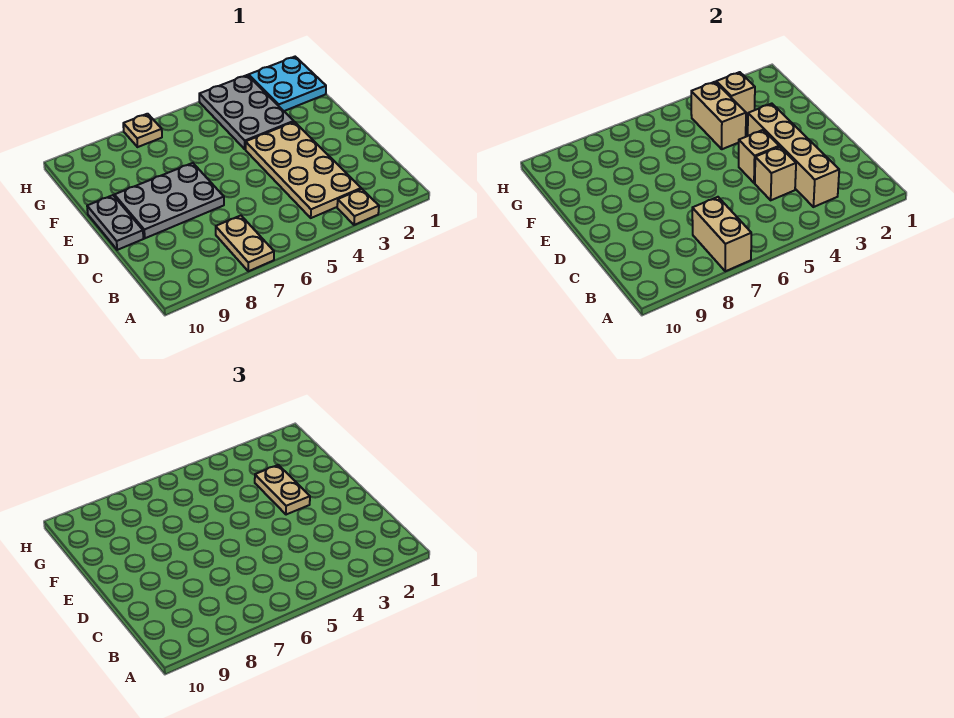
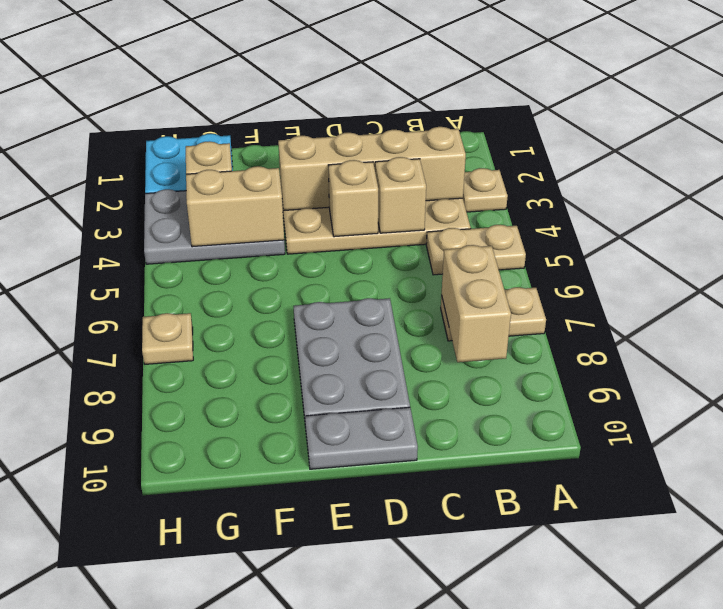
tan 1x2 brick [692,197,751,271] -> tan 1x2 brick turned to [442,245,511,362]
tan 1x2 plate [255,465,310,515] -> tan 1x2 plate moved to [426,225,526,275]

